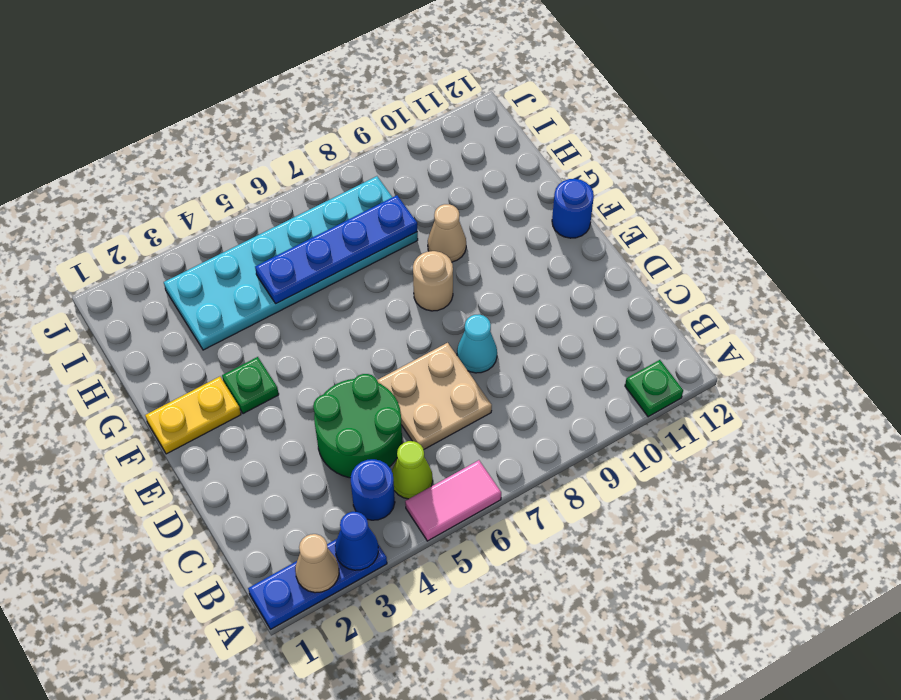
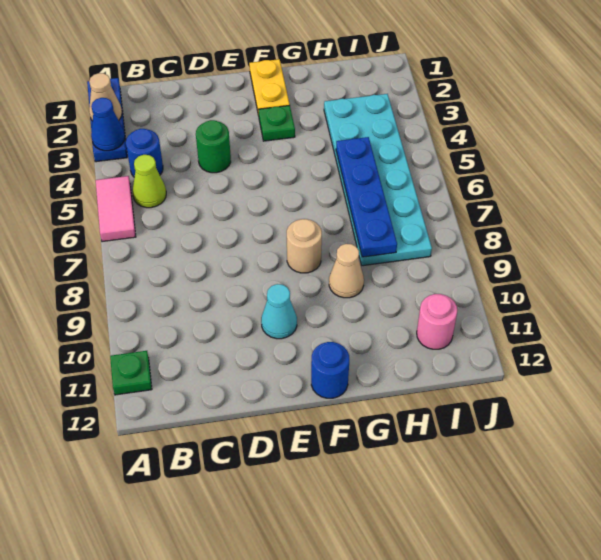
green 2x2 round brick [313,374,402,478] -> green 1x1 round brick [196,120,231,173]
tan 2x2 plate [377,343,492,450] -> none
cyan 1x1 cone [457,314,497,373] -> cyan 1x1 cone moved to [261,284,297,339]
none -> pink 1x1 round brick [417,294,457,349]

